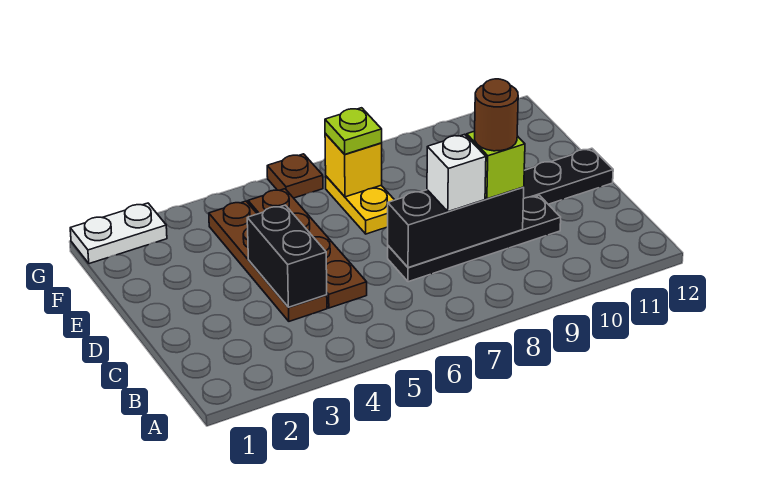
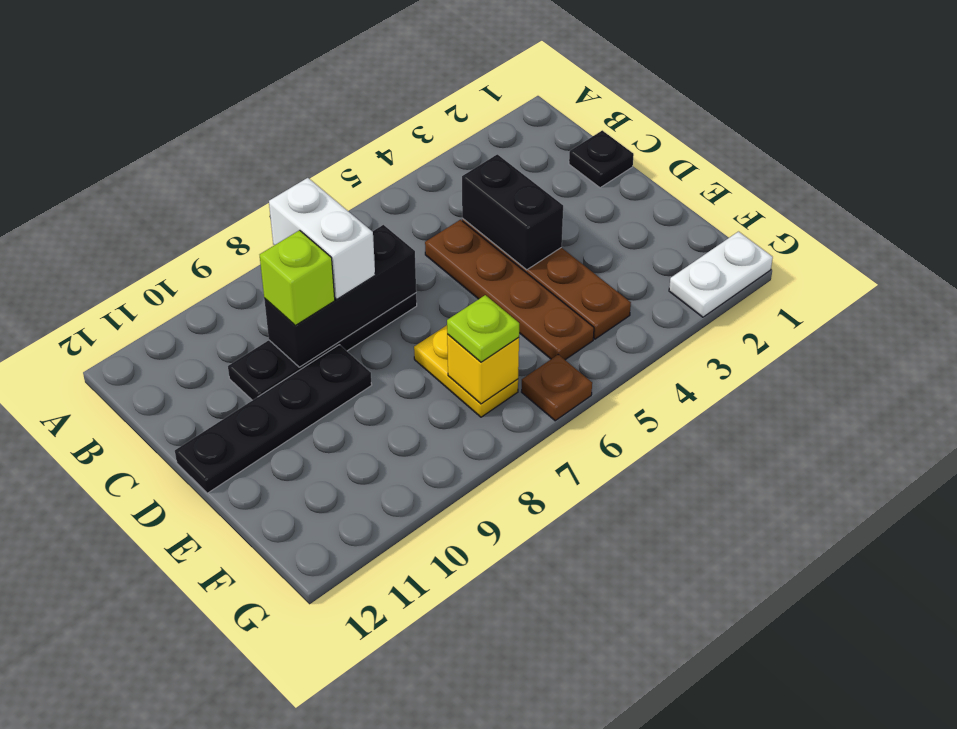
none -> black 1x1 plate [569,130,634,188]
white 1x1 brick [427,134,486,212] -> white 1x2 brick [269,178,375,299]
brown 1x1 round brick [475,79,518,151] -> none

